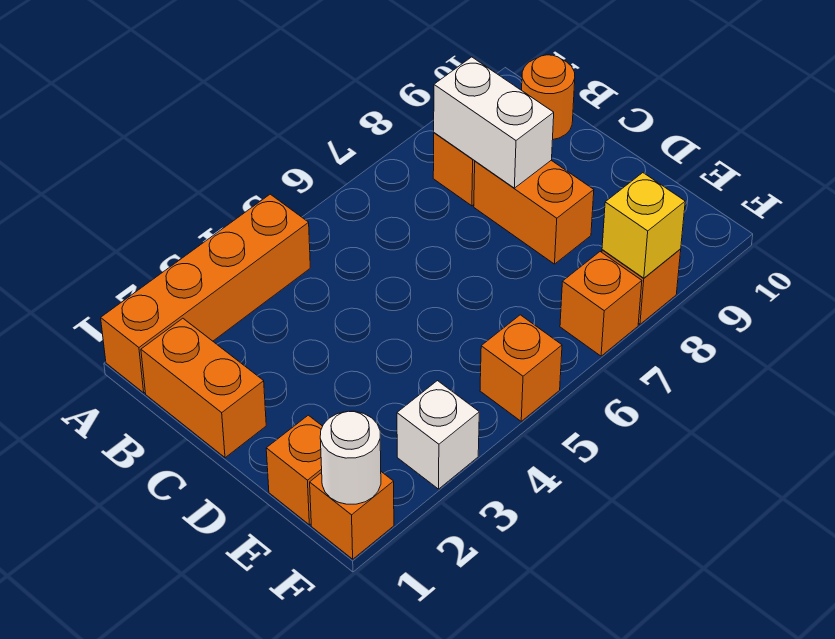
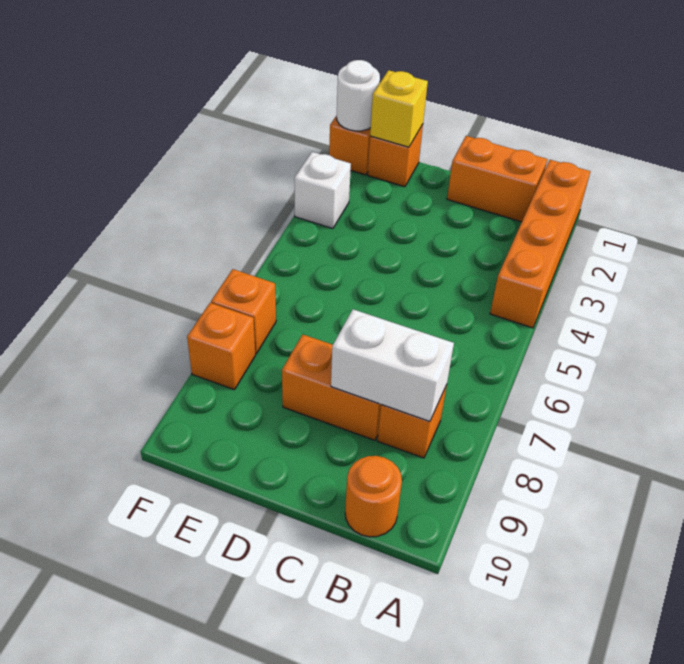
orange 1x1 brick [480,315,562,421] -> none
yellow 1x1 brick [602,173,685,278] -> yellow 1x1 brick moved to [370,70,428,147]

